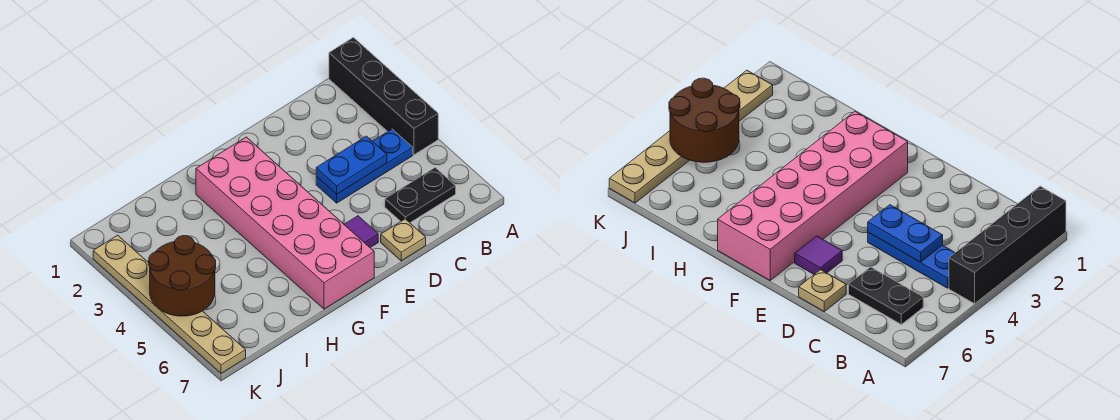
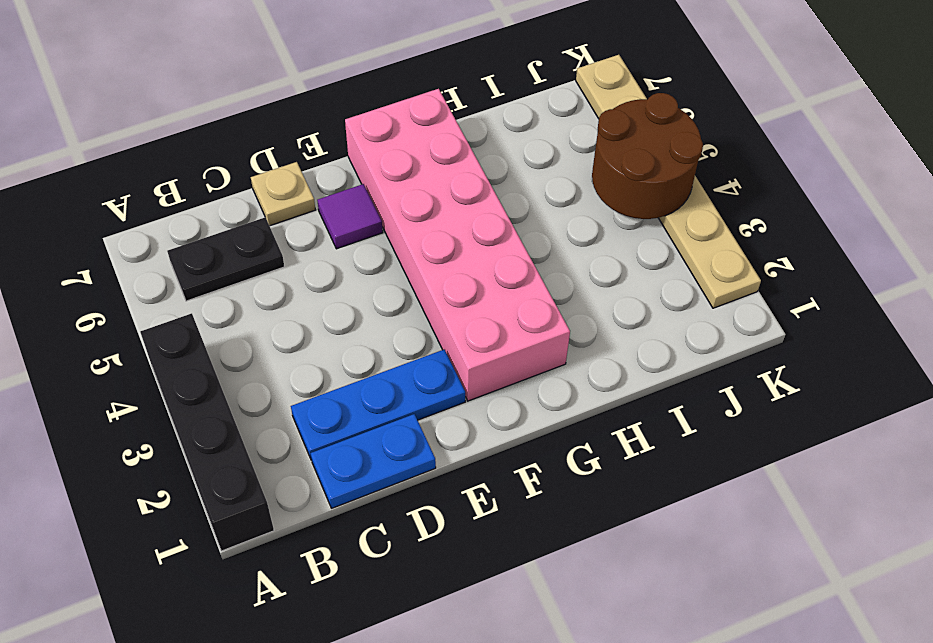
blue 1x3 plate [316,129,413,203] -> blue 1x3 plate moved to [291,349,465,460]
blue 1x2 plate [316,136,387,194] -> blue 1x2 plate moved to [311,414,436,508]

